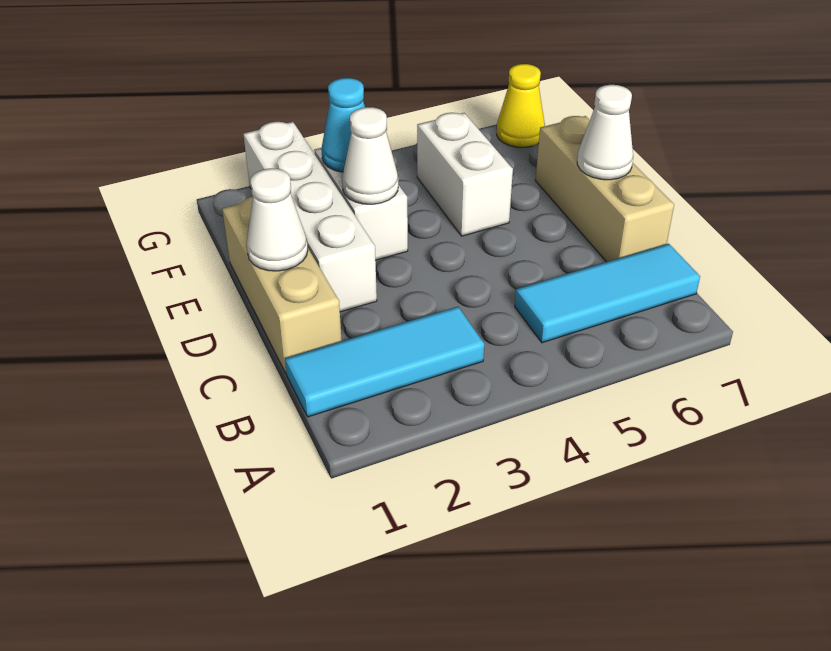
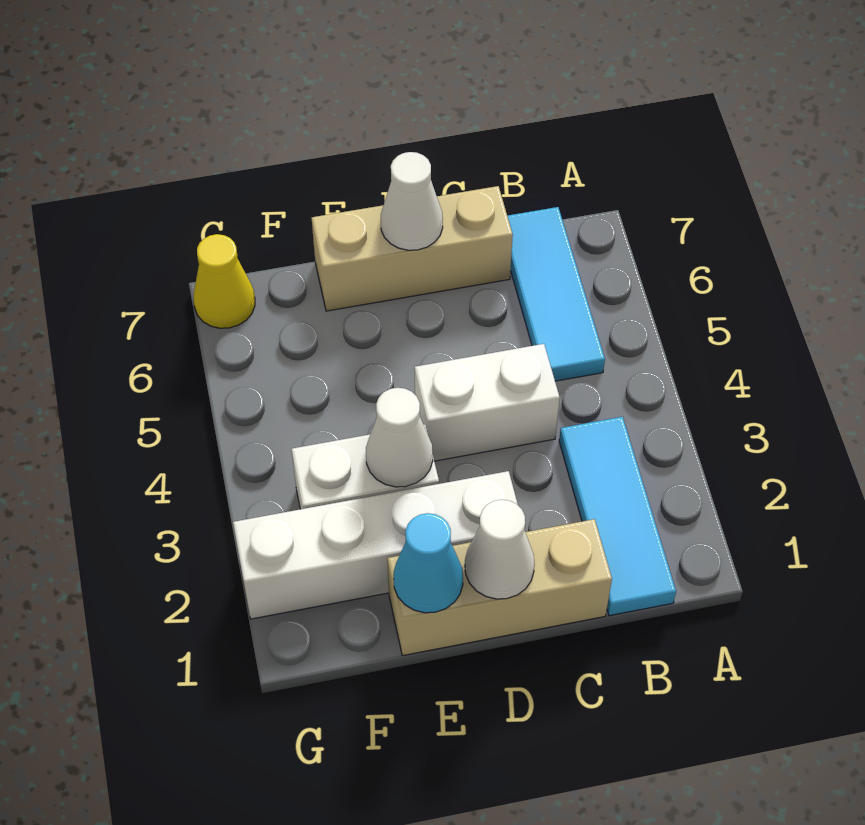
white 1x2 brick [417,113,513,236] -> white 1x2 brick moved to [415,344,560,461]
cyan 1x1 cone [321,78,365,172] -> cyan 1x1 cone moved to [394,513,463,613]

